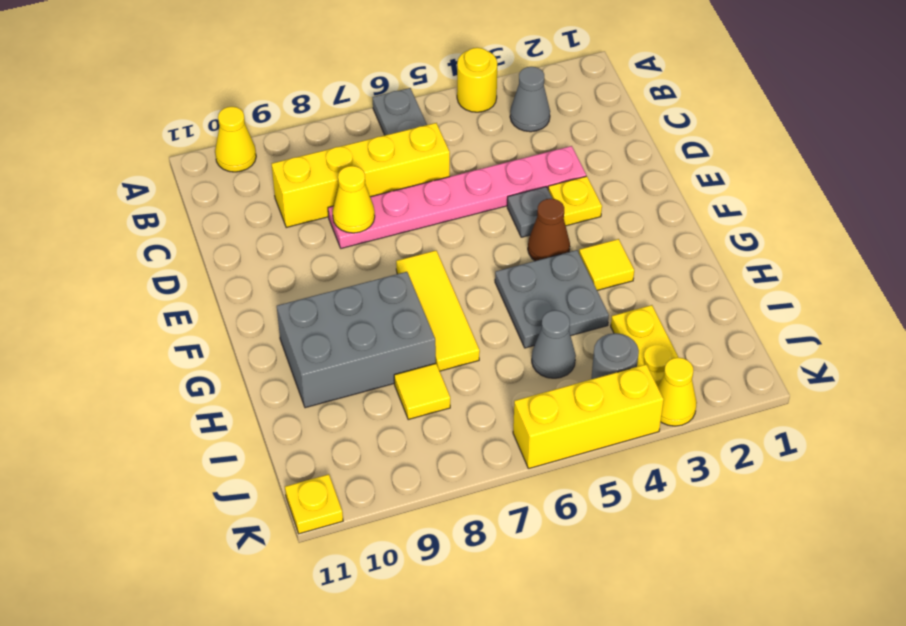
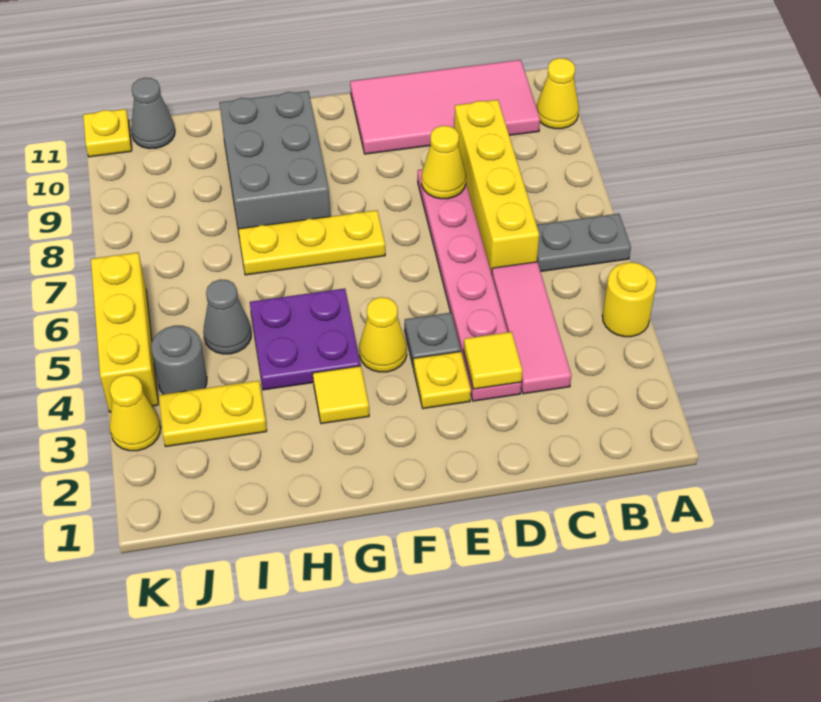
grey 1x1 cone [510,67,550,132] -> grey 1x1 cone moved to [131,78,175,149]
none -> pink 2x4 tile [350,60,540,154]
none -> pink 1x3 tile [492,262,572,394]
brown 1x1 cone [528,199,570,261] -> yellow 1x1 cone [359,297,407,372]
yellow 1x3 tile [396,251,480,371] -> yellow 1x3 plate [238,210,385,275]
grey 2x2 plate [495,250,609,348] -> purple 2x2 plate [250,289,361,390]
yellow 1x1 tile [394,364,450,420] -> yellow 1x1 tile moved to [464,332,523,389]

